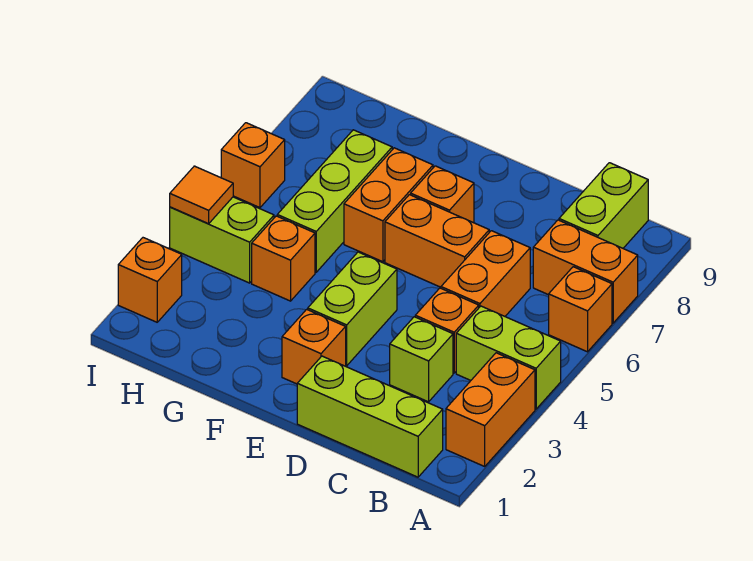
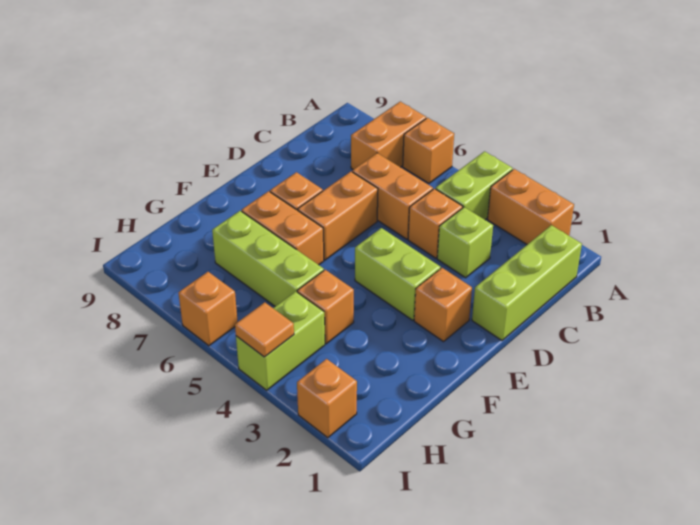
lime 1x2 brick [559,163,648,248] -> none

